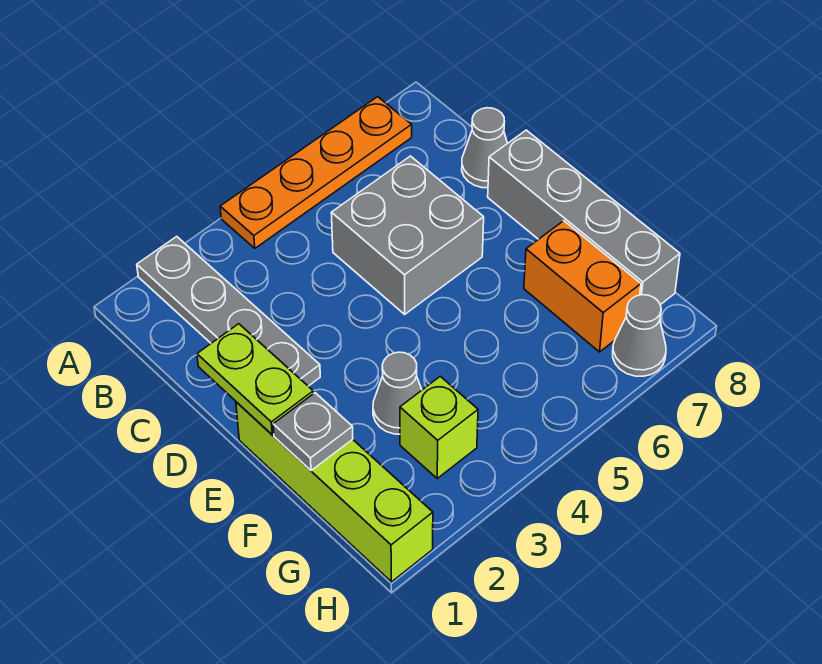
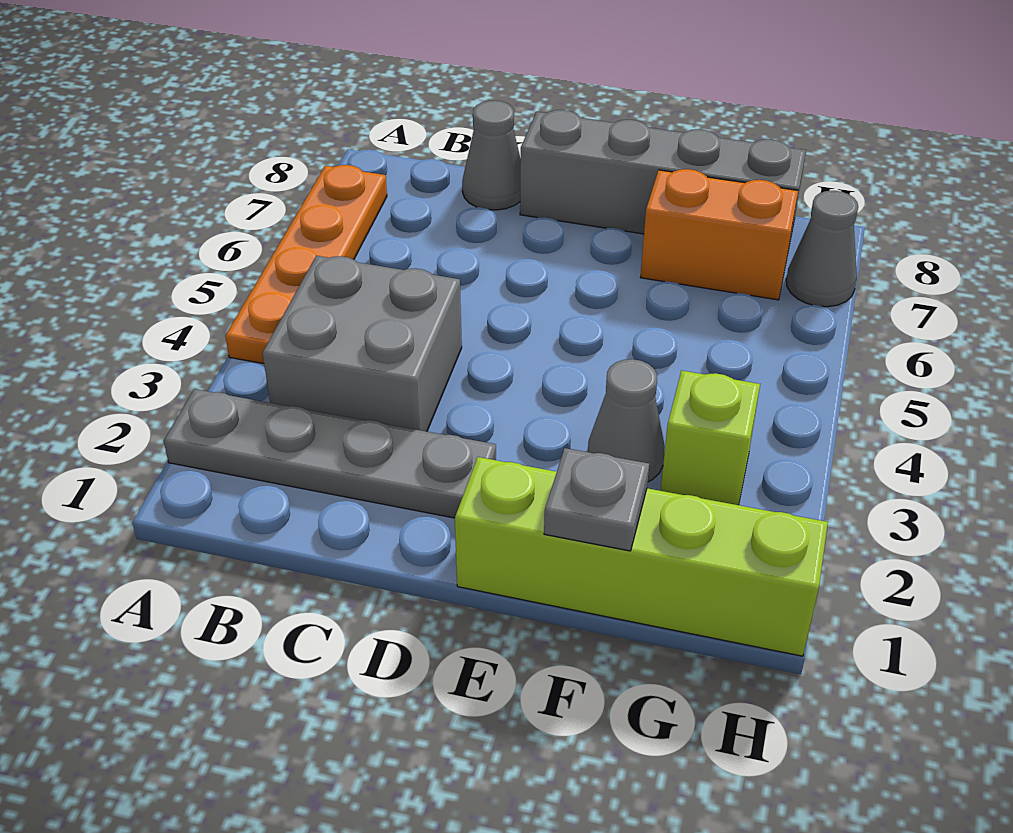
grey 2x2 brick [331,156,484,314] -> grey 2x2 brick moved to [263,256,462,432]
lime 1x2 plate [197,324,313,435] -> none

